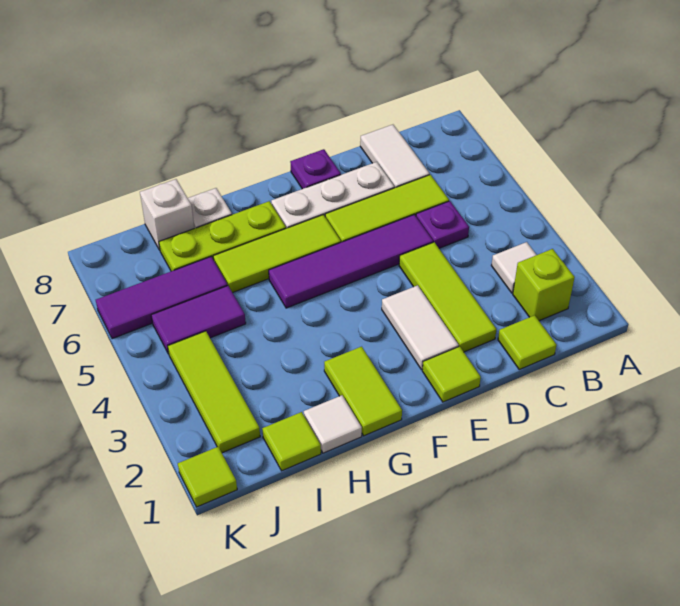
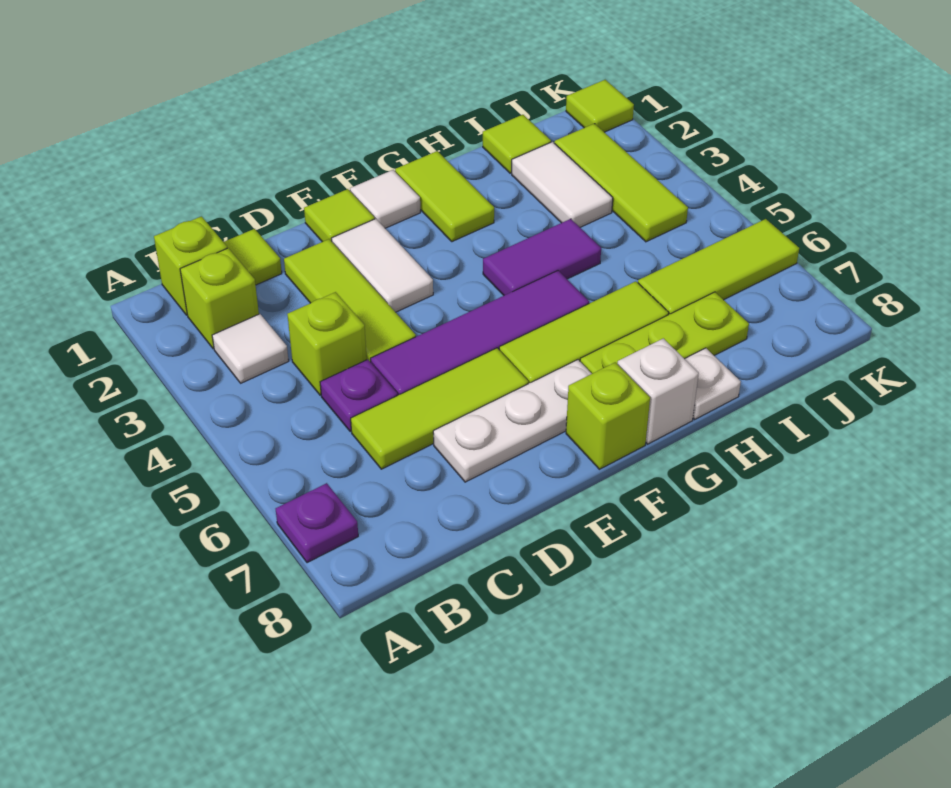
none -> lime 1x1 brick [154,216,227,315]
none -> lime 1x1 brick [287,292,367,395]
white 1x2 tile [360,125,430,188] -> white 1x2 tile moved to [512,142,613,227]
purple 1x1 plate [290,149,341,189] -> purple 1x1 plate moved to [276,483,358,563]
none -> lime 1x1 brick [566,362,650,469]
white 1x1 tile [304,395,362,453] -> white 1x1 tile moved to [350,170,420,228]
purple 1x2 tile [151,286,246,354] -> purple 1x2 tile moved to [483,219,601,295]
purple 1x3 tile [96,257,228,339] -> lime 1x3 tile [638,219,799,315]
white 1x1 brick [140,179,194,250] -> white 1x1 brick moved to [617,338,699,444]

